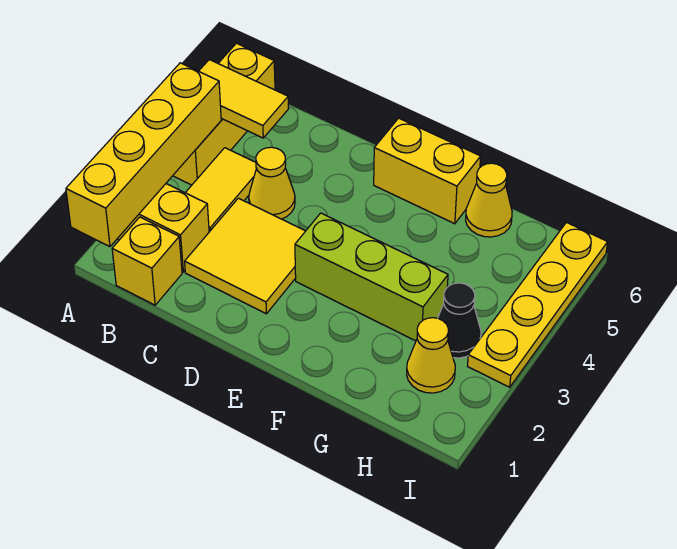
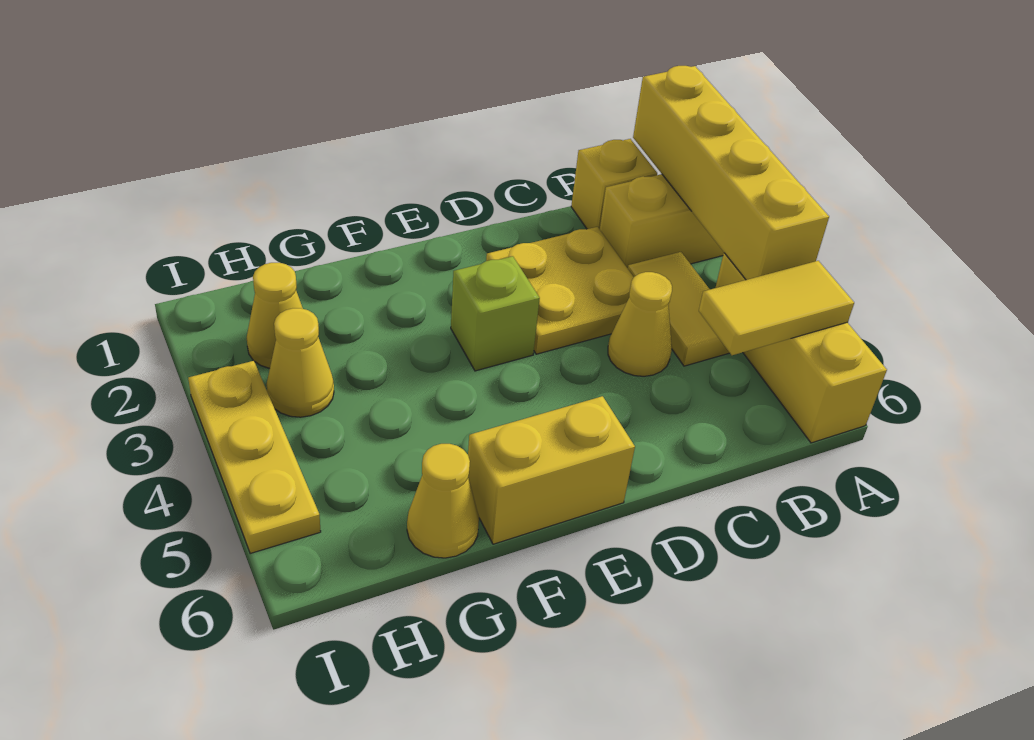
yellow 2x2 tile [185,198,305,314] -> yellow 2x2 plate [486,227,634,354]
lime 1x3 brick [295,213,448,341] -> lime 1x1 brick [451,256,540,371]
black 1x1 cone [438,283,481,358] -> yellow 1x1 cone [266,308,334,417]
yellow 1x4 plate [468,222,608,387] -> yellow 1x3 plate [188,361,321,554]

